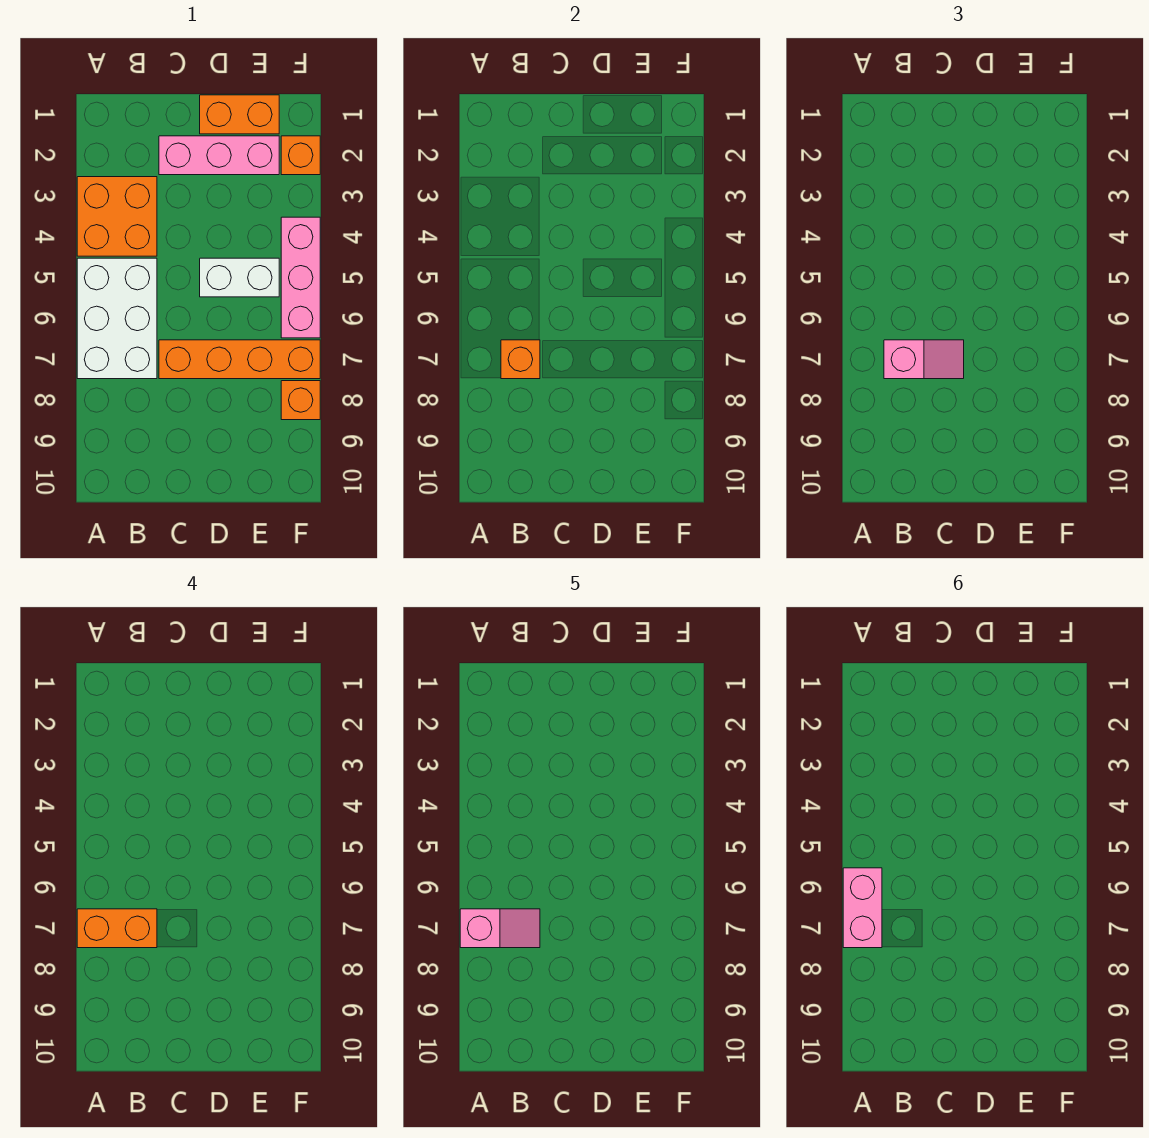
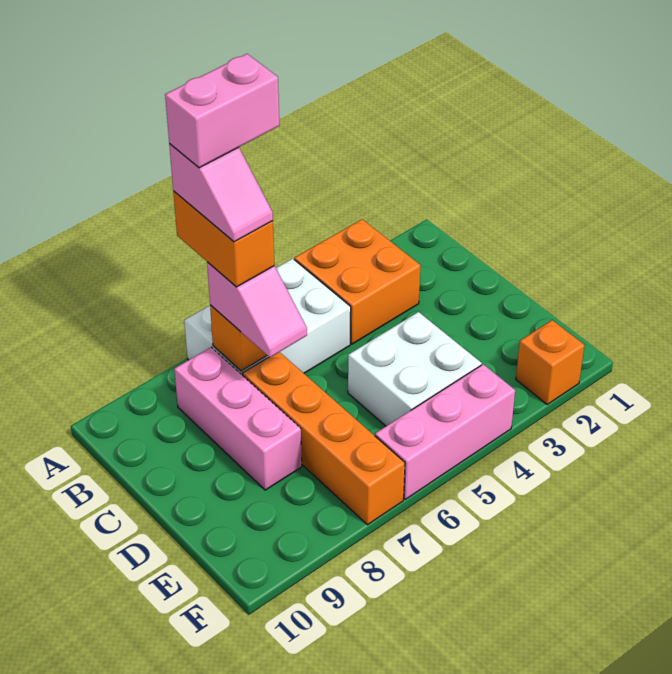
pink 1x3 brick [159,136,279,175] -> pink 1x3 brick moved to [174,347,302,490]
orange 1x2 brick [200,95,279,134] -> none
white 1x2 brick [200,258,279,297] -> white 2x2 brick [348,312,482,426]
orange 1x1 brick [281,381,320,420] -> none

